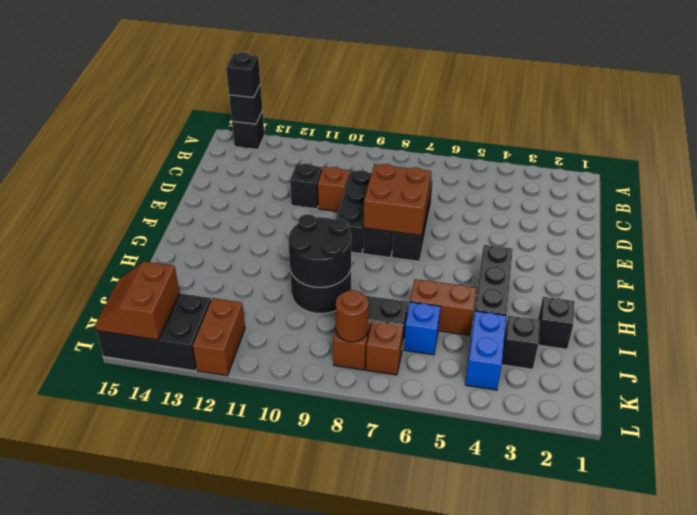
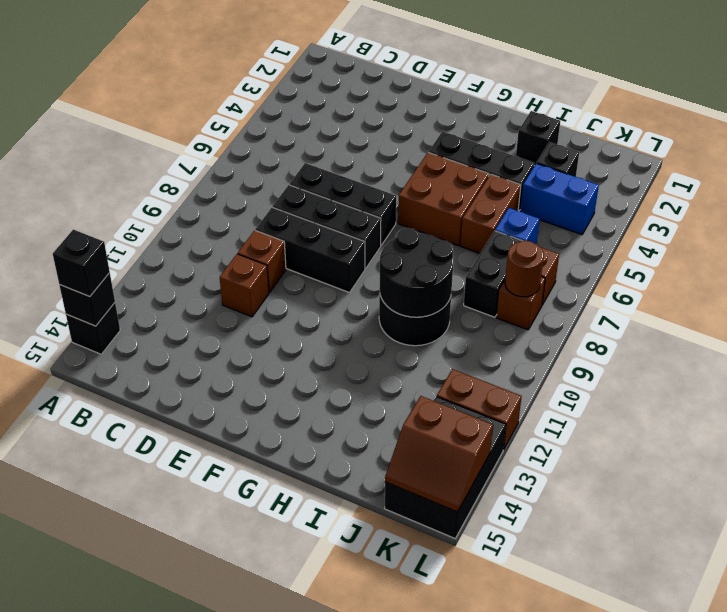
black 1x1 brick [290,164,322,209] -> brown 1x1 brick [220,254,269,317]
brown 2x2 brick [364,164,431,235] -> brown 2x2 brick moved to [398,152,489,246]

